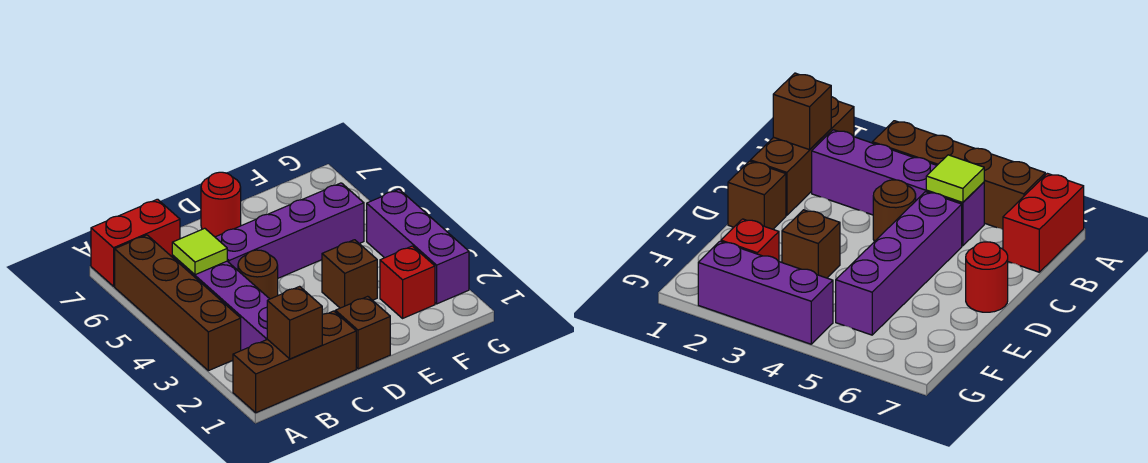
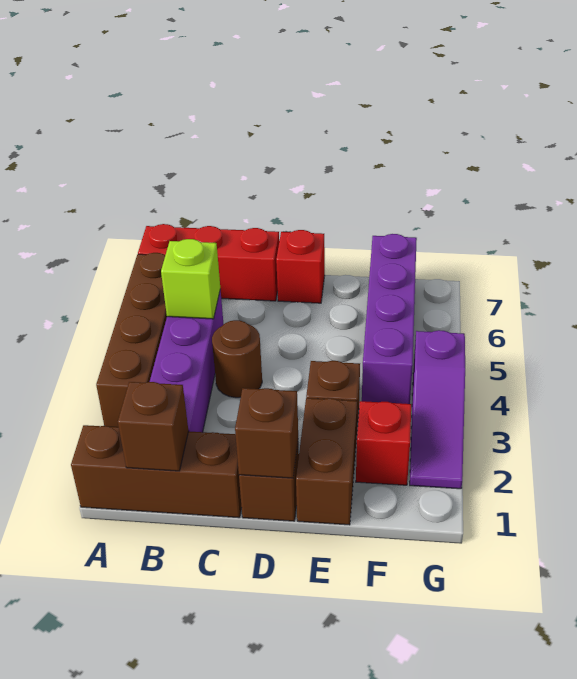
red 1x2 brick [91,199,180,286] -> red 1x3 brick [138,224,279,301]
lime 1x1 tile [172,228,227,275] -> lime 1x1 brick [161,239,220,319]
purple 1x4 brick [215,183,364,278] -> purple 1x4 brick turned to [362,234,417,404]
none -> brown 1x1 brick [235,388,298,478]
red 1x1 round brick [201,172,241,237] -> red 1x1 brick [276,230,325,303]
none -> brown 1x2 brick [296,398,357,525]
purple 1x3 brick [367,189,469,304] -> purple 1x3 slope [410,330,465,489]

